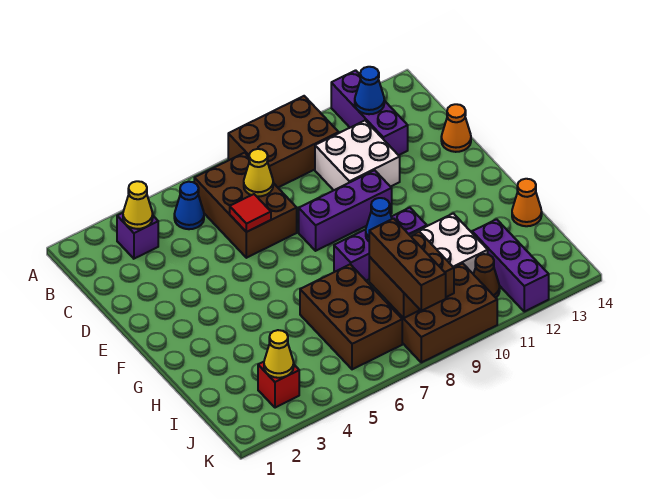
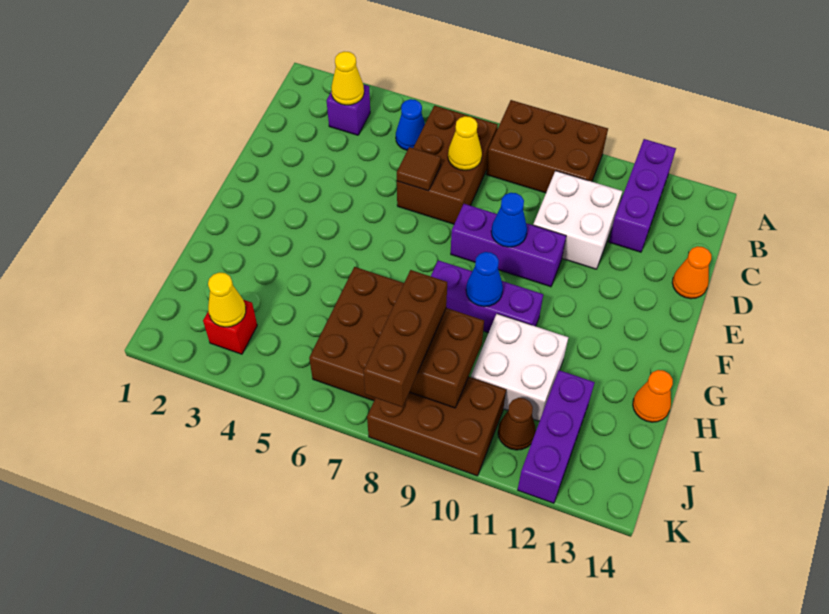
blue 1x1 cone [355,67,384,114] -> blue 1x1 cone moved to [491,193,527,247]
red 1x1 tile [230,194,271,232] -> brown 1x1 tile [397,147,441,191]

